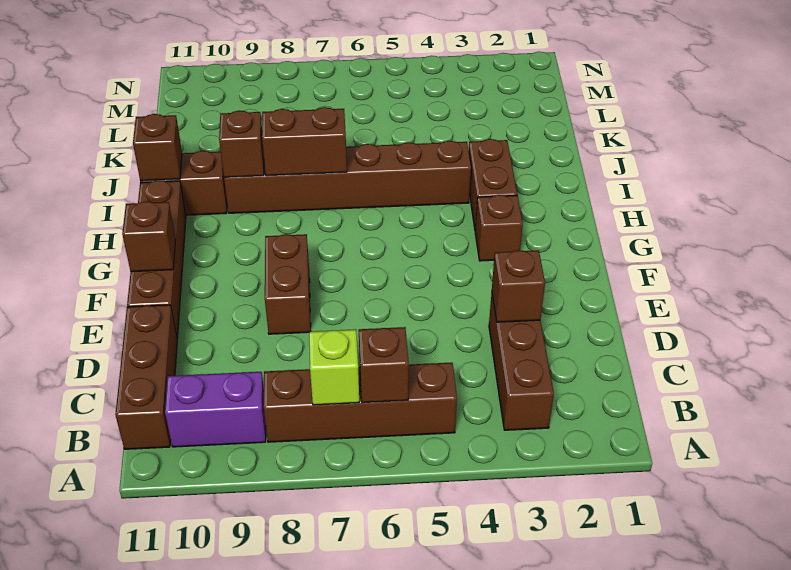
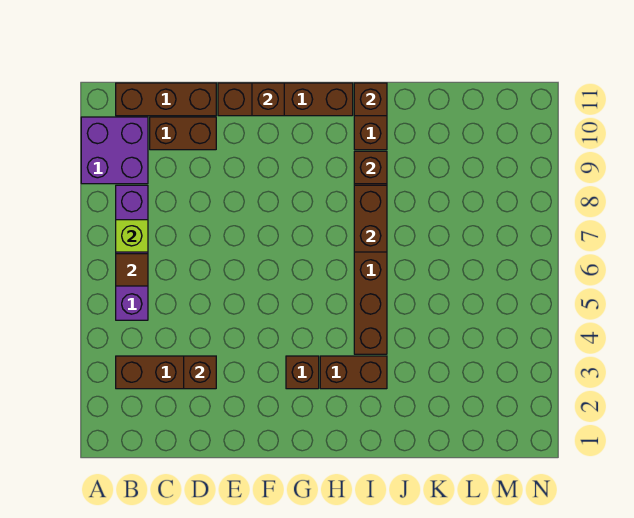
brown 1x4 brick [264,363,457,442] -> purple 1x4 brick [116,185,148,320]
brown 1x1 brick [359,327,409,403] -> brown 1x1 tile [116,254,148,286]
purple 1x2 brick [165,372,266,447] -> purple 2x2 brick [81,117,148,184]
brown 1x2 brick [265,234,311,334] -> brown 1x2 brick moved to [150,117,216,150]

